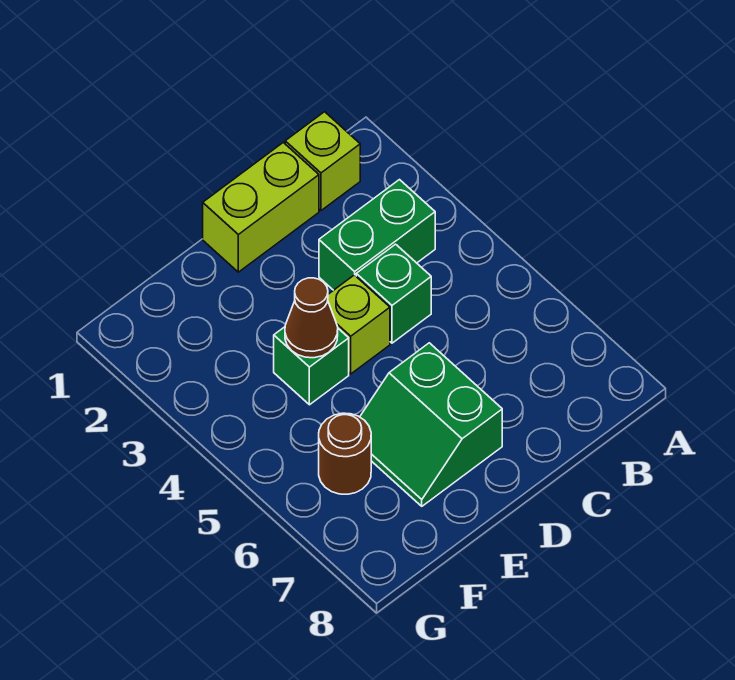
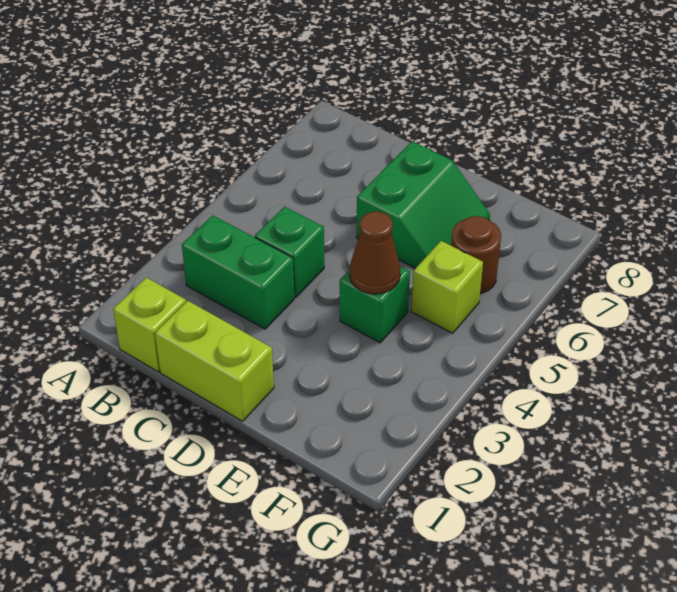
lime 1x1 brick [328,275,390,374] -> lime 1x1 brick moved to [411,241,483,333]

